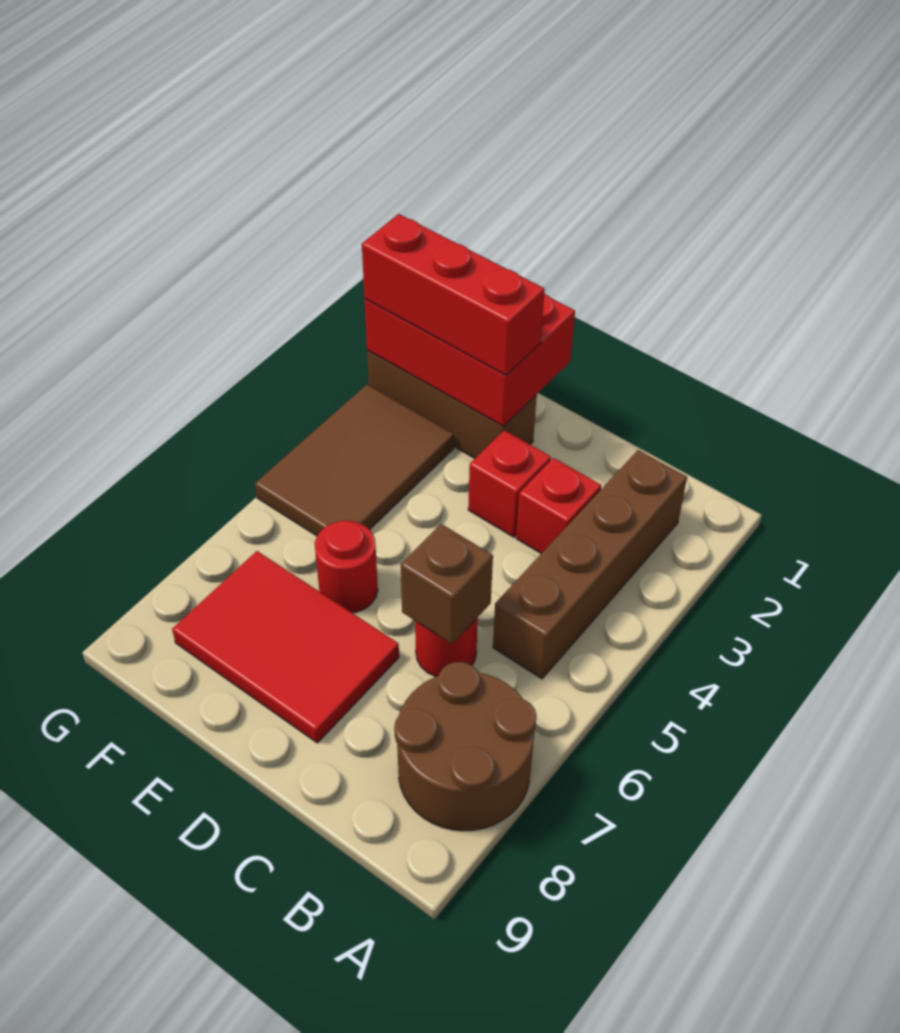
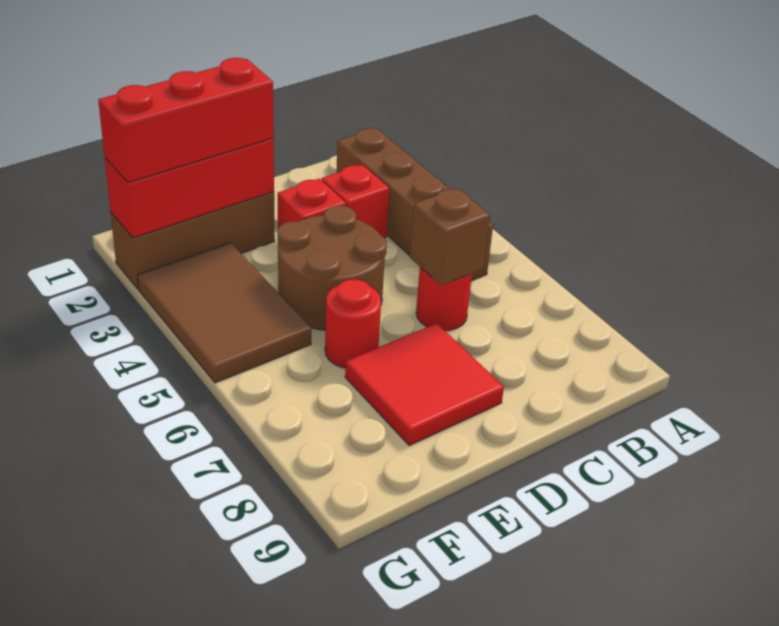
brown 2x2 round brick [394,662,537,831] -> brown 2x2 round brick moved to [278,205,387,330]
red 2x3 tile [172,551,399,743] -> red 2x2 tile [345,323,504,446]
red 2x3 brick [365,294,575,426] -> red 1x3 brick [105,138,274,238]

